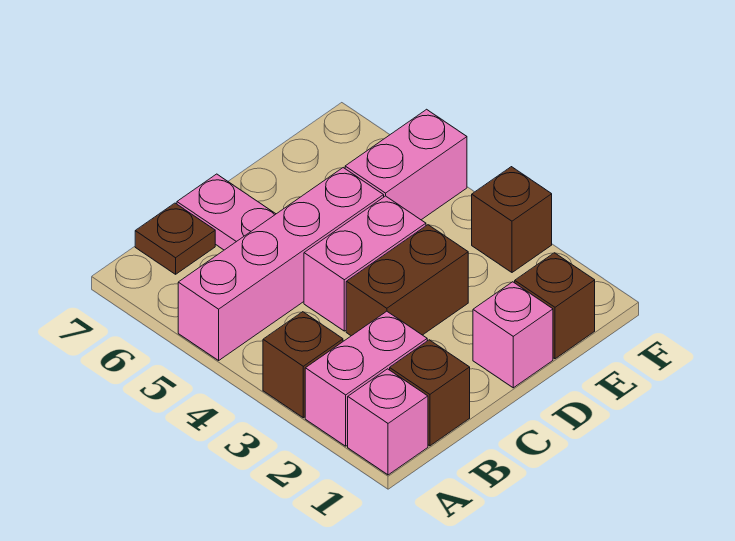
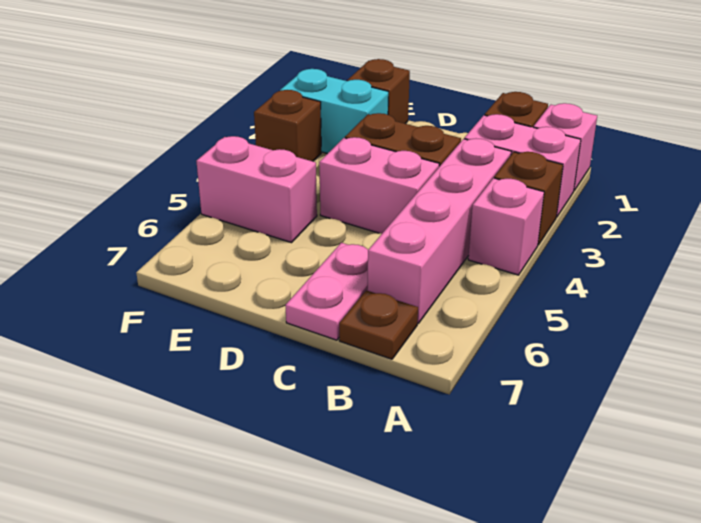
pink 1x4 brick [178,168,384,360] -> pink 1x4 brick turned to [367,139,511,323]
pink 1x1 brick [473,282,553,388] -> pink 1x1 brick moved to [468,178,544,275]
none -> cyan 1x2 brick [280,69,388,154]

